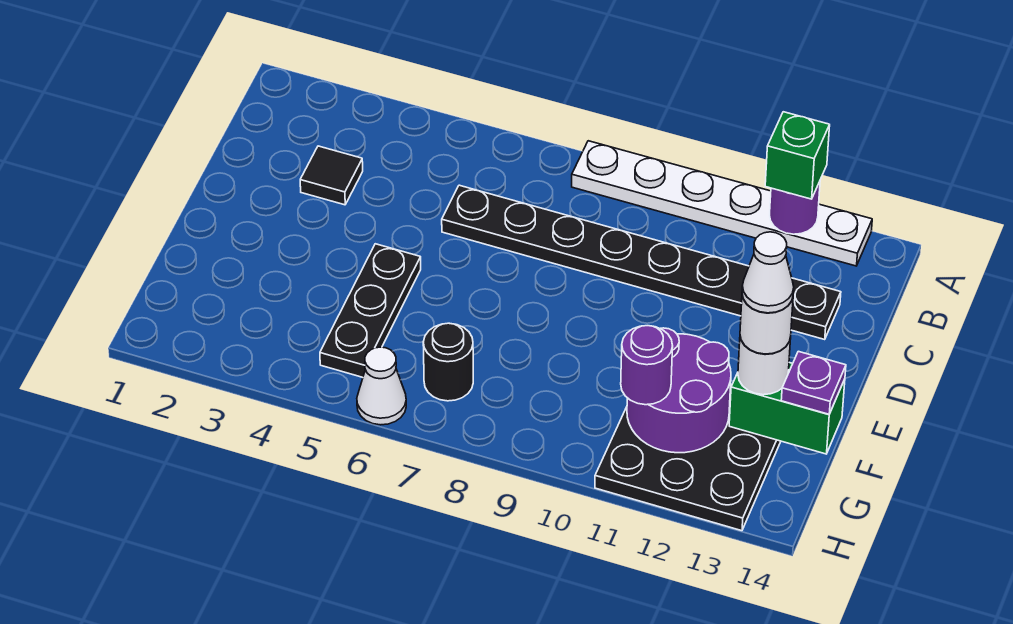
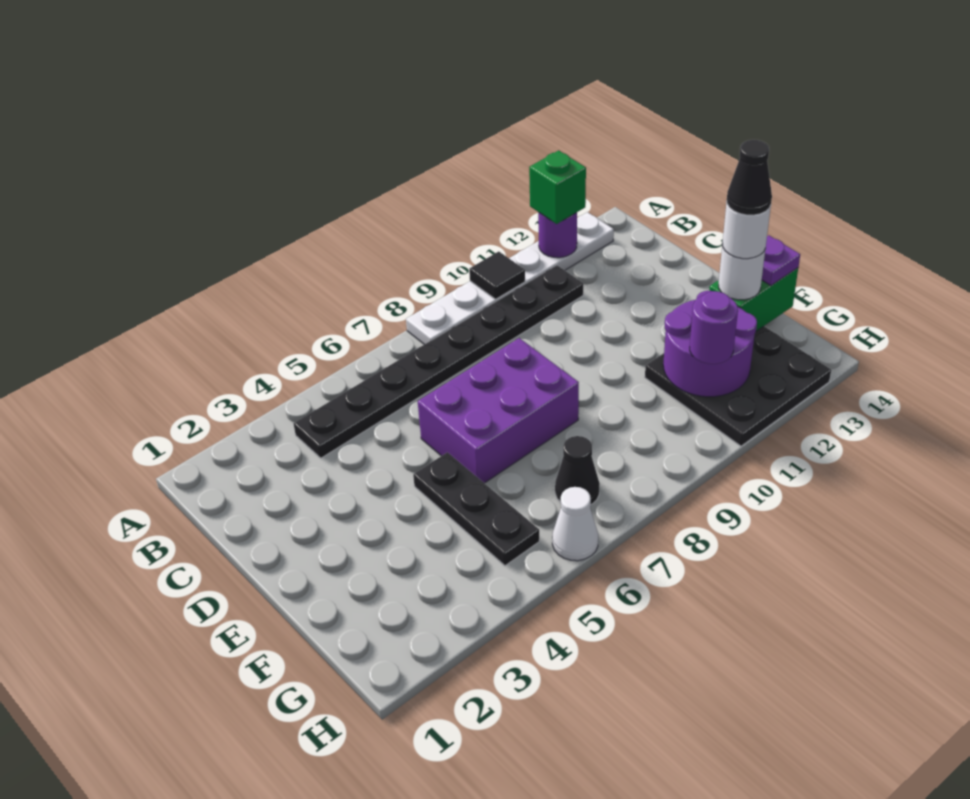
black 1x1 tile [300,146,363,205] -> black 1x1 tile moved to [469,251,525,299]
black 1x8 plate [442,185,841,339] -> black 1x8 plate moved to [294,265,583,458]
none -> purple 2x3 brick [418,338,579,483]
white 1x1 cone [742,232,794,313] -> black 1x1 cone [727,140,772,215]
black 1x1 round brick [423,323,473,401] -> black 1x1 cone [555,436,600,504]

